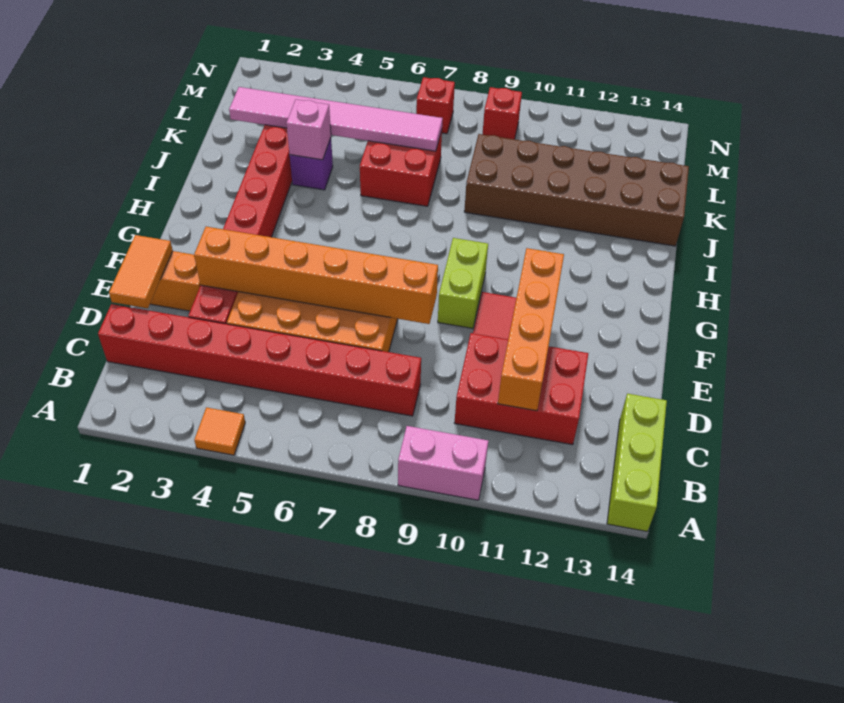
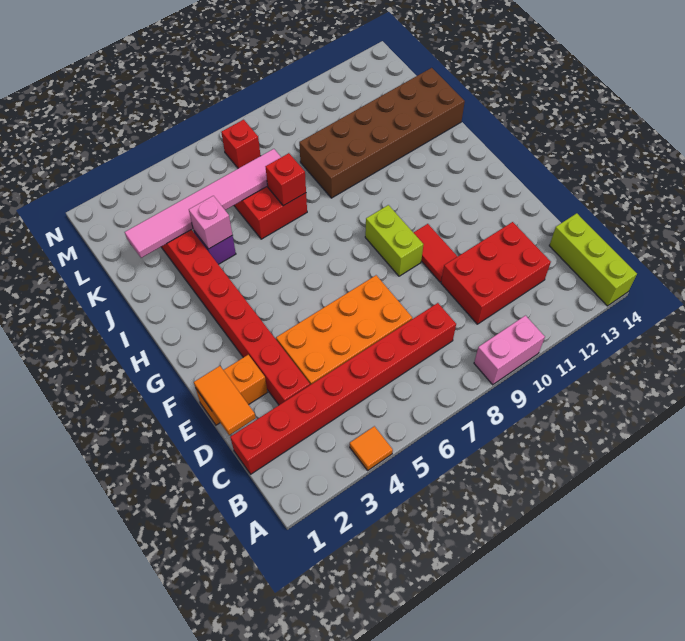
orange 1x4 brick [498,248,564,411] -> none
orange 1x6 brick [194,227,438,324] -> none
red 1x1 brick [482,87,522,139] -> red 1x1 brick moved to [266,153,306,206]

